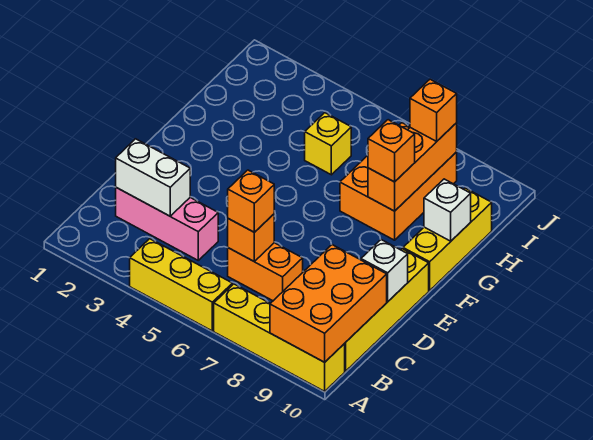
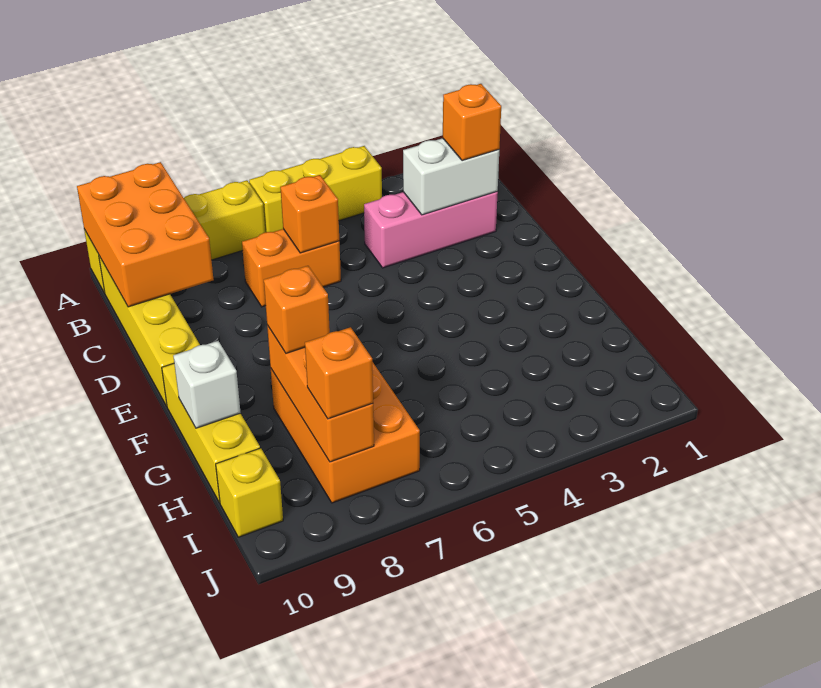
orange 1x1 brick [228,170,274,232] -> orange 1x1 brick moved to [443,84,501,161]
white 1x1 brick [361,240,408,302] -> none
yellow 1x1 brick [305,113,351,175] -> yellow 1x1 brick moved to [216,448,283,537]

